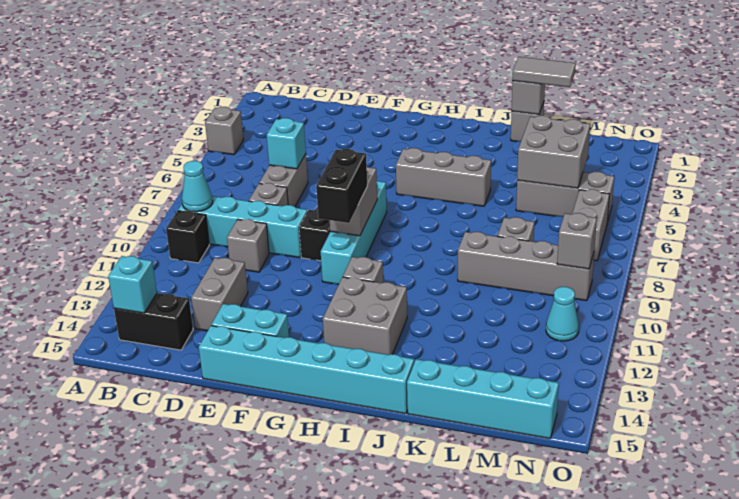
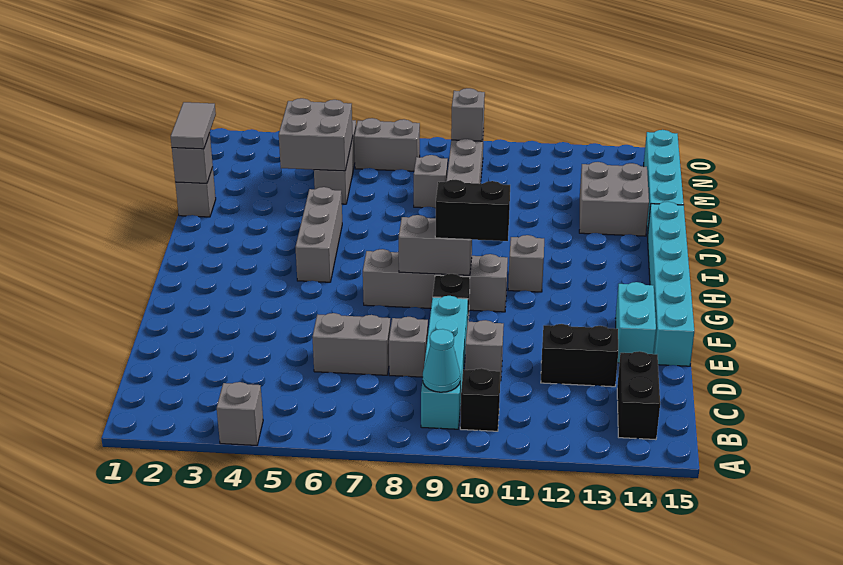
cyan 1x1 brick [108,256,157,313] -> none
cyan 1x1 brick [267,118,306,169] -> none
grey 1x2 brick [191,258,248,331] -> black 1x2 brick [541,324,618,387]
cyan 1x4 brick [321,181,387,284] -> grey 1x4 brick [363,249,508,312]
grey 2x2 brick [323,277,407,355] -> grey 2x2 brick moved to [579,162,649,236]
cyan 1x1 cone [546,287,579,341] -> none

